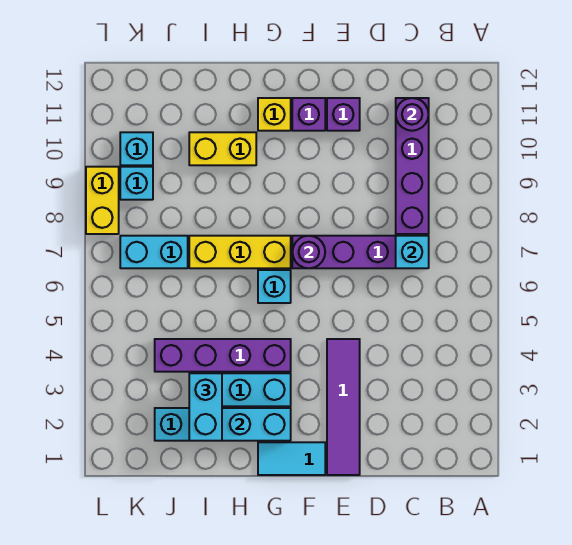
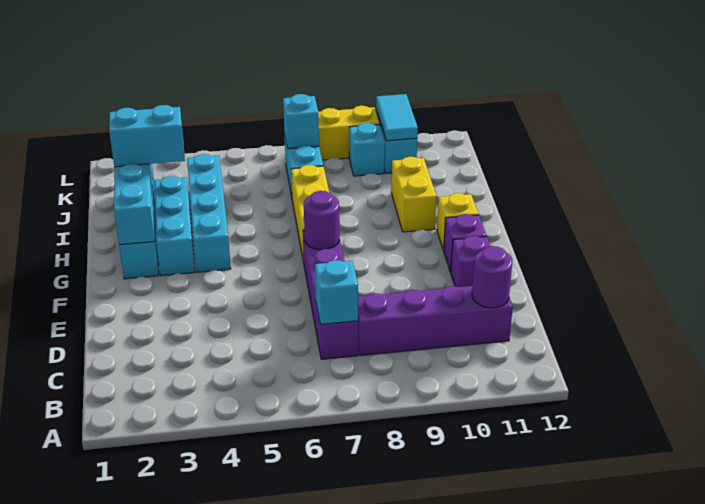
purple 1x4 tile [327,339,360,475] -> none
cyan 1x2 tile [258,442,325,475] -> cyan 1x2 tile moved to [376,94,418,141]
purple 1x4 brick [155,339,291,372] -> cyan 1x4 brick [187,154,231,272]
cyan 1x1 brick [258,270,291,303] -> cyan 1x1 brick moved to [283,94,319,149]

